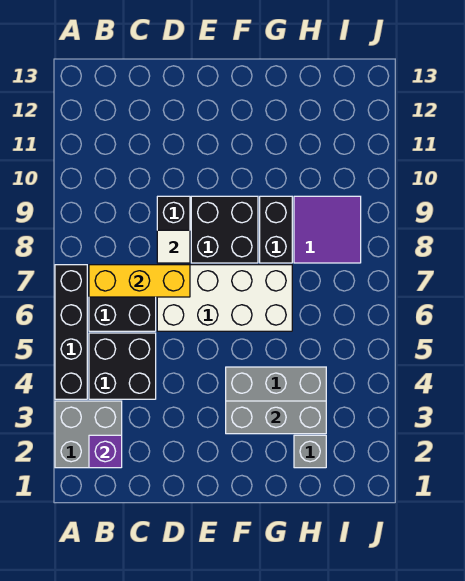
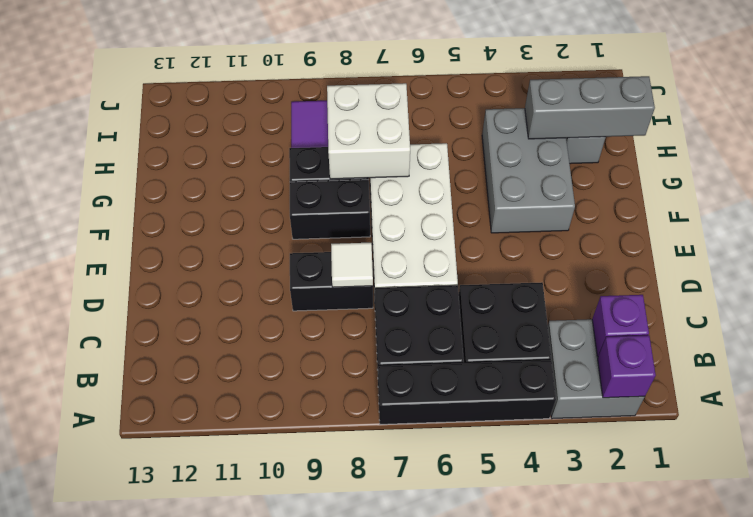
none -> purple 1x1 brick [598,335,656,398]
yellow 1x3 brick [89,265,190,297] -> none
black 2x2 brick [191,196,258,263] -> black 1x2 brick [290,180,370,239]
grey 1x3 brick [226,401,326,434] -> grey 1x3 brick turned to [525,76,655,139]
none -> white 2x2 brick [327,83,410,179]

